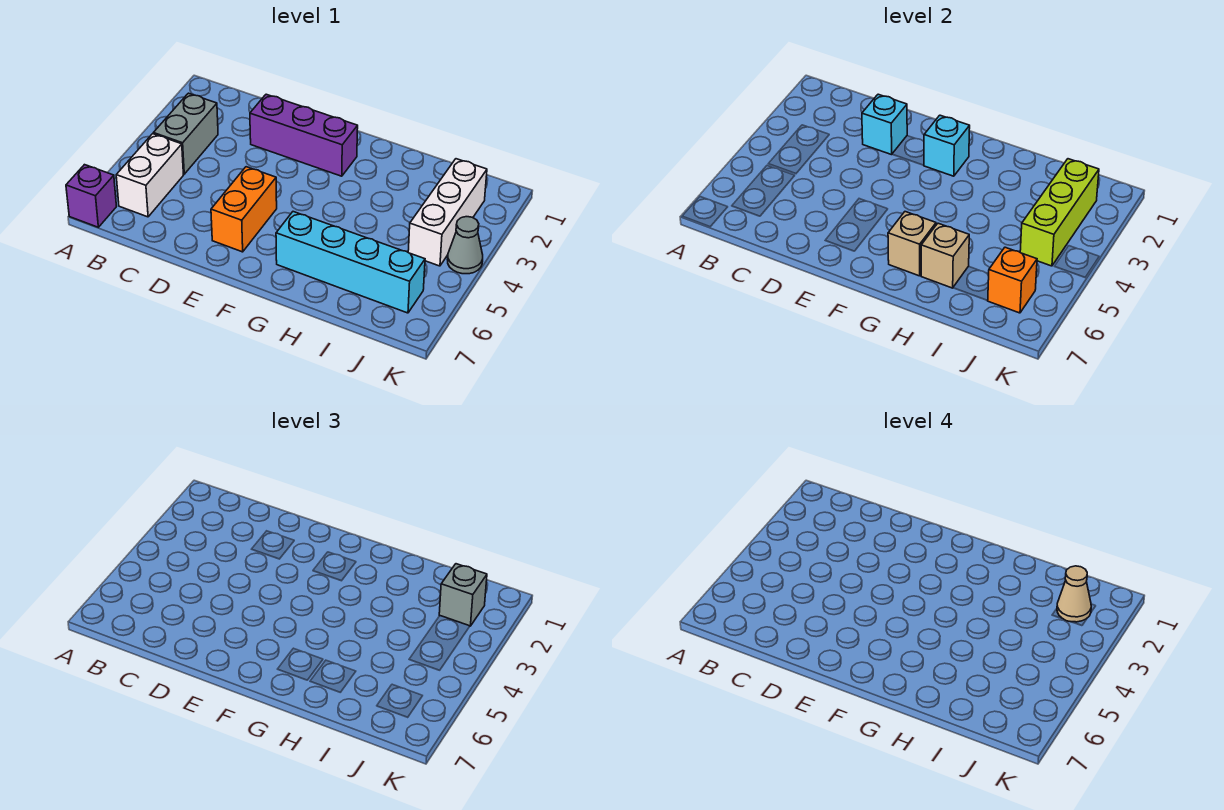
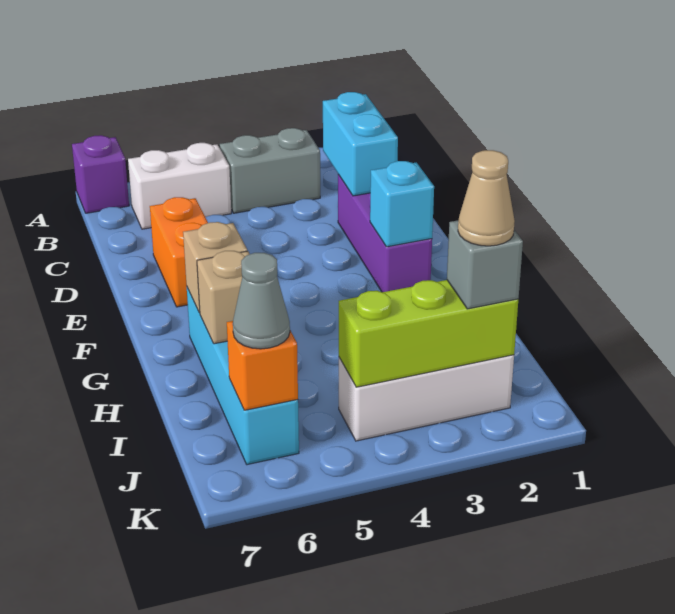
cyan 1x1 brick [862,94,907,155] -> cyan 1x2 brick [323,92,398,196]
orange 1x2 brick [211,167,277,252] -> orange 1x2 brick turned to [150,197,208,307]
grey 1x1 cone [447,217,483,274] -> grey 1x1 cone moved to [233,253,290,349]

